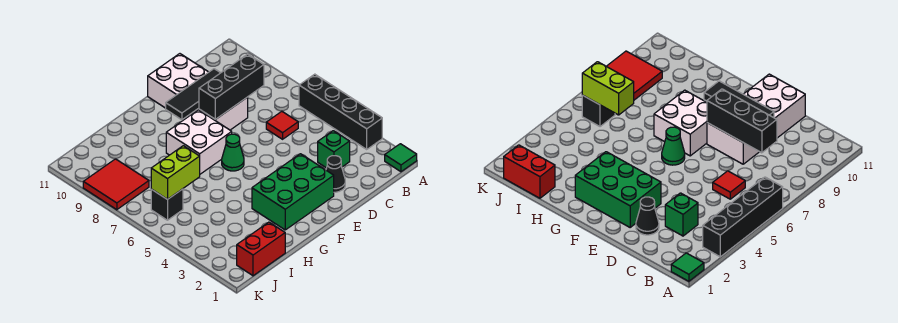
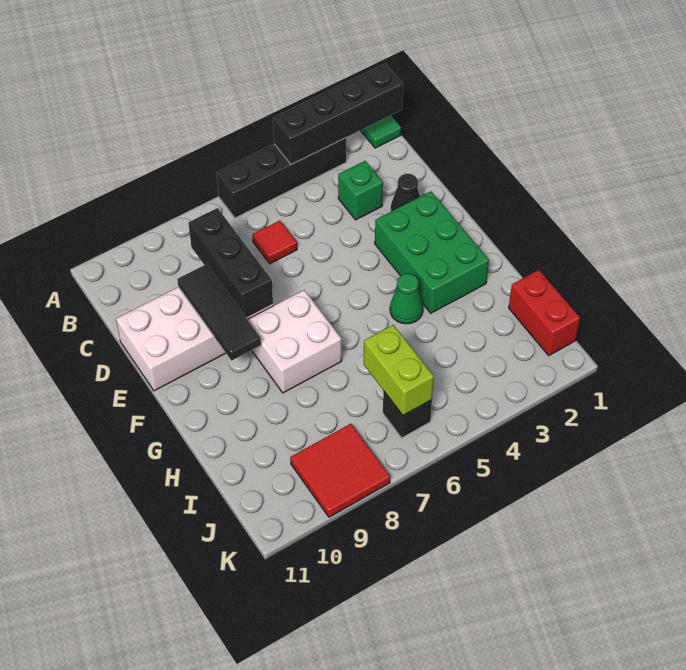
none -> black 1x4 brick [273,63,403,164]
green 1x1 cone [222,134,244,171] -> green 1x1 cone moved to [390,274,423,324]

